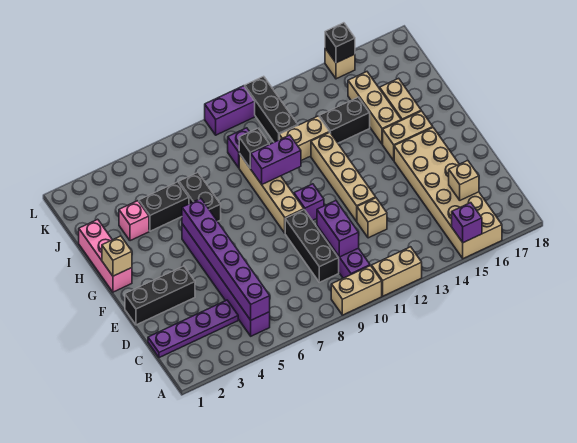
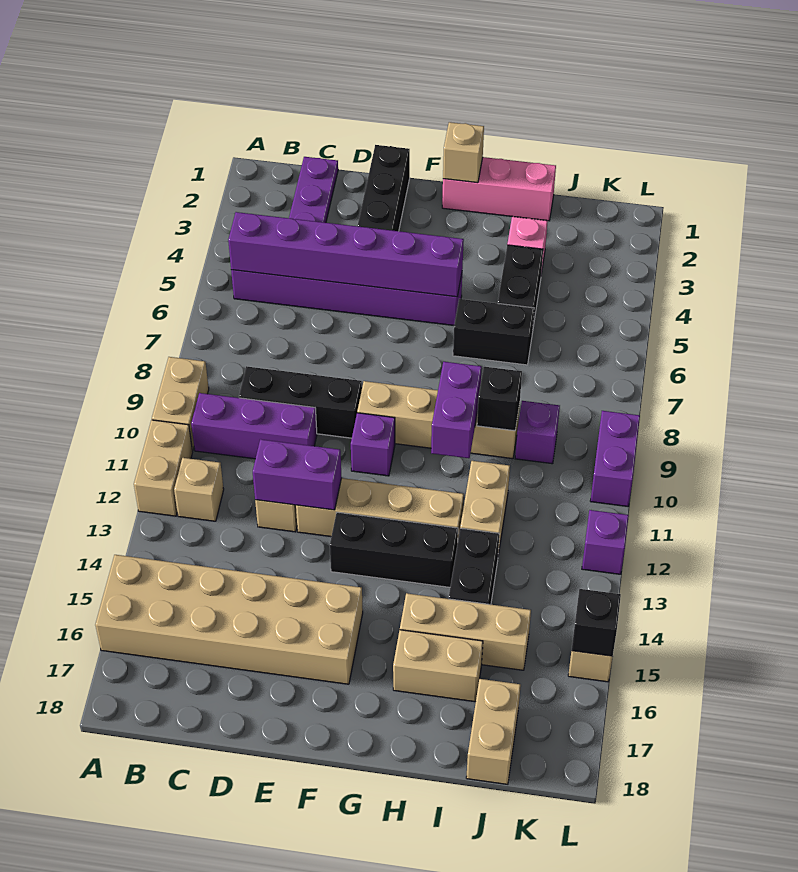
purple 1x1 brick [452,203,482,243] -> purple 1x1 brick moved to [582,510,629,574]
purple 1x2 brick [317,201,359,257] -> purple 1x2 brick moved to [253,439,342,510]
tan 1x1 brick [449,160,479,200] -> tan 1x1 brick moved to [174,458,224,521]
tan 1x2 brick [383,111,433,160] -> tan 1x2 brick moved to [466,679,521,784]
black 1x3 brick [245,76,298,142] -> black 1x3 brick moved to [330,512,458,587]

